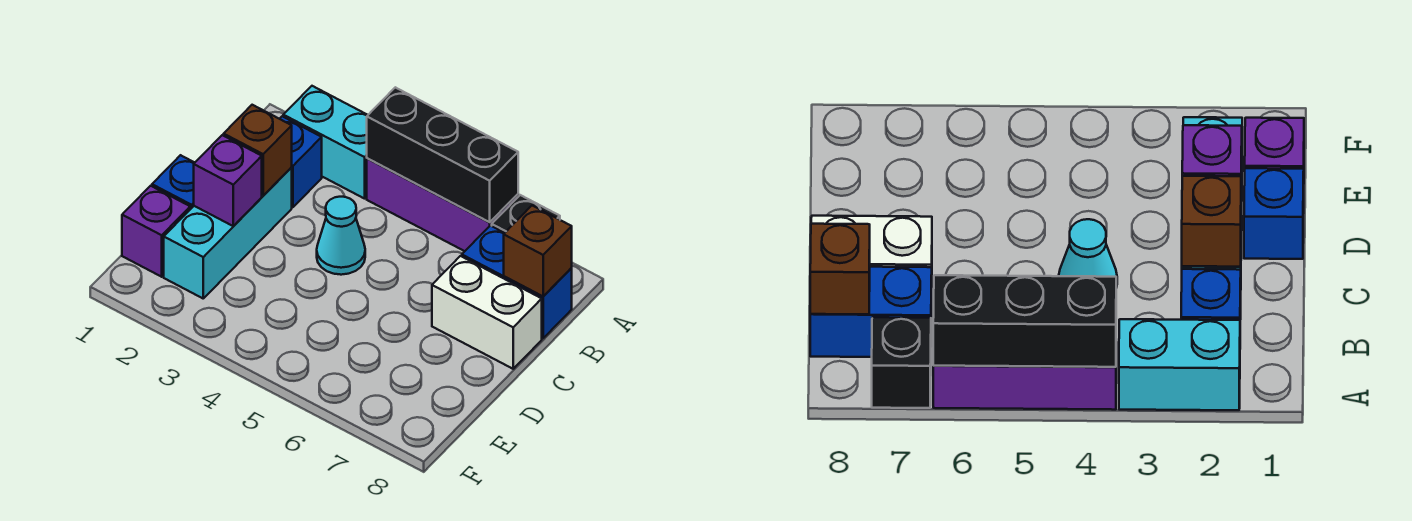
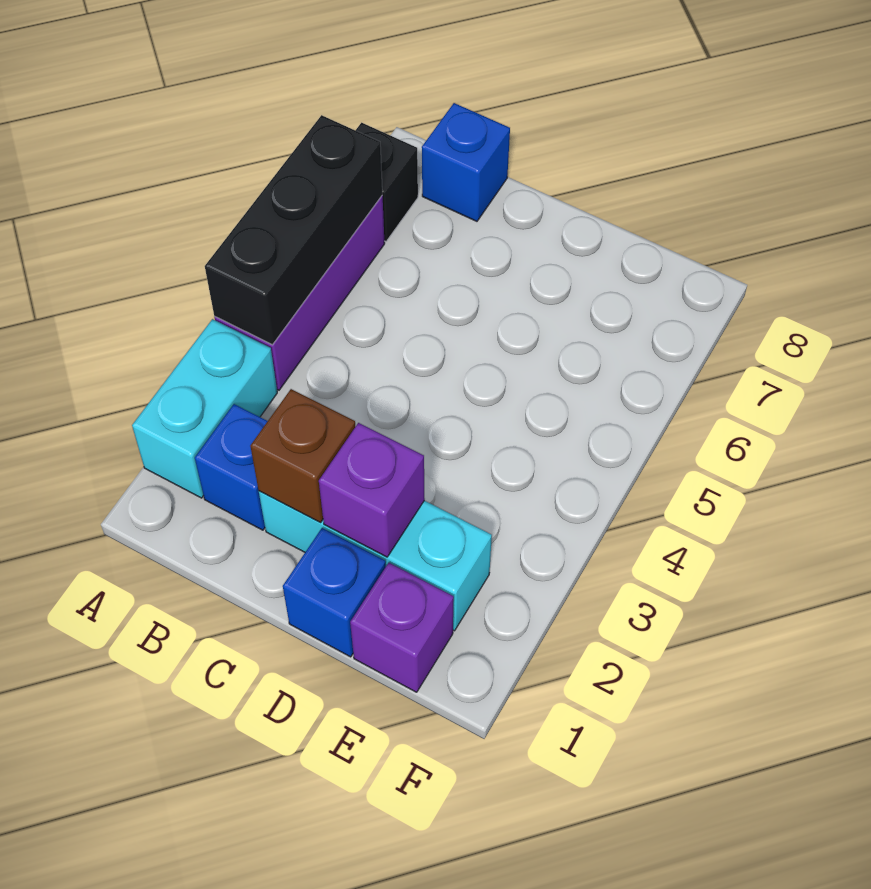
blue 1x2 brick [462,226,572,338] -> blue 1x1 brick [422,103,510,221]
brown 1x1 brick [504,206,572,296] -> none
cyan 1x1 cone [317,197,365,275] -> none
white 1x2 brick [432,256,542,369] -> none

